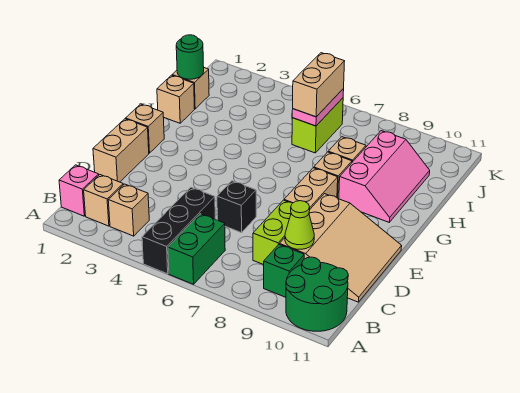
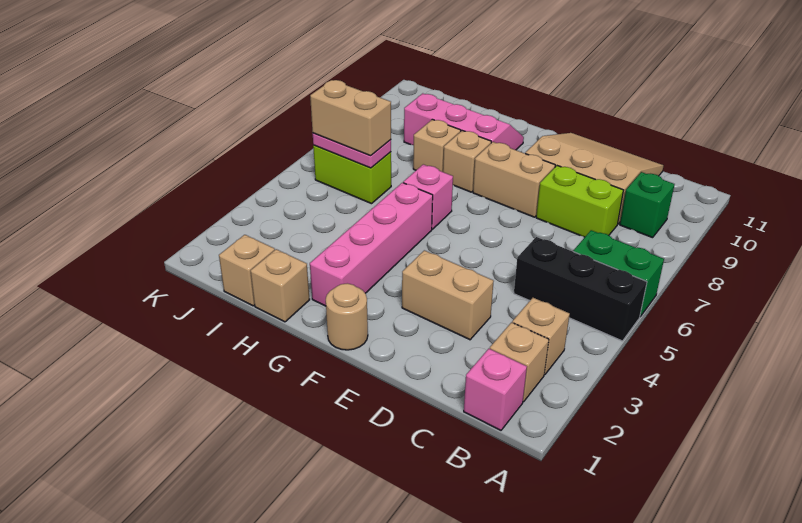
green 2x2 round brick [286,257,348,331] -> none
lime 1x1 cone [285,201,314,249] -> none
tan 1x2 brick [93,119,149,182] -> tan 1x2 brick moved to [402,250,494,340]
black 1x1 brick [217,181,256,233] -> none
tan 1x1 brick [126,104,164,153] -> tan 1x1 round brick [326,283,368,350]
none -> pink 1x4 brick [310,183,433,306]
none -> pink 1x1 brick [403,164,453,229]
green 1x1 round brick [176,35,204,79] -> none

